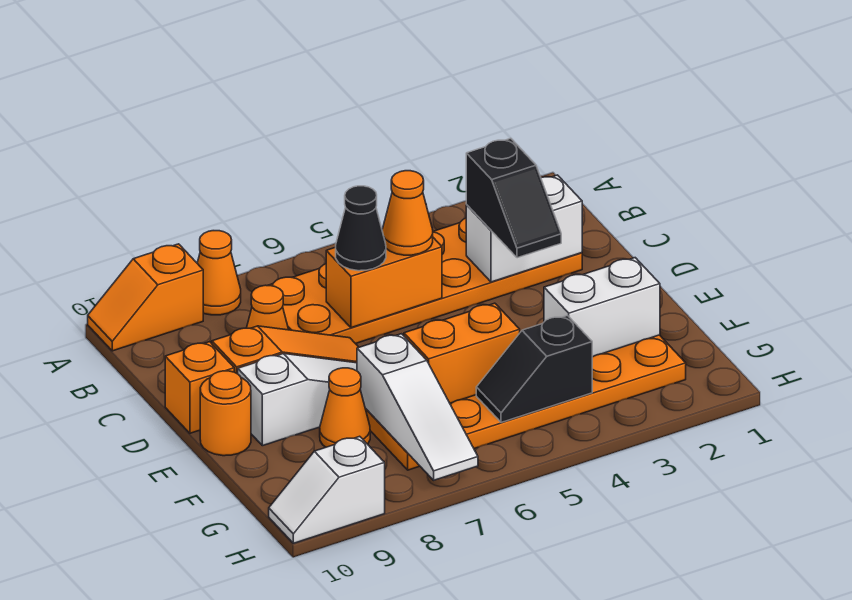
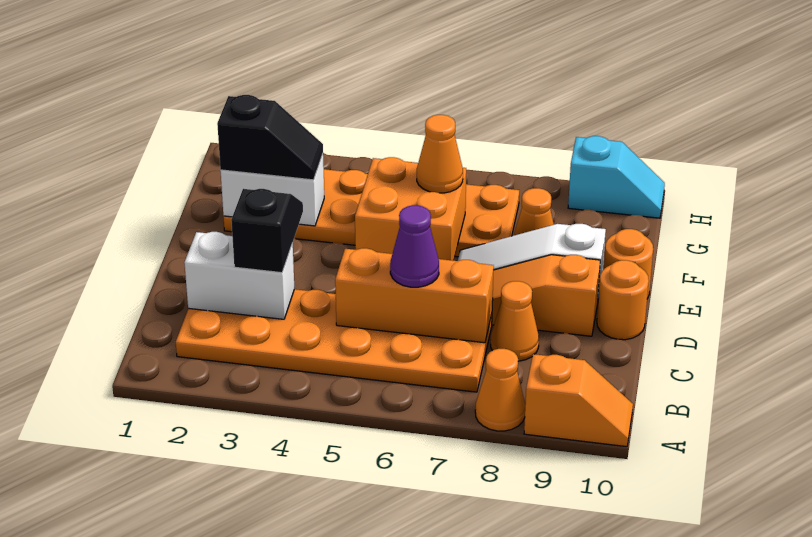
orange 1x2 brick [326,238,442,328] -> orange 1x3 brick [335,248,494,343]
orange 1x1 cone [382,171,433,255] -> orange 1x1 cone moved to [417,115,463,193]
black 1x1 cone [336,186,386,271] -> purple 1x1 cone [390,205,439,287]
orange 1x1 brick [165,342,234,433] -> orange 1x1 round brick [597,260,649,340]
orange 1x2 brick [404,303,520,403] -> orange 2x2 brick [355,157,466,261]
white 1x3 slope [357,334,478,480] -> none
black 1x2 slope [476,316,592,422] -> black 1x2 slope moved to [217,95,323,180]
white 1x2 slope [269,436,385,543] -> cyan 1x2 slope [568,136,665,218]

